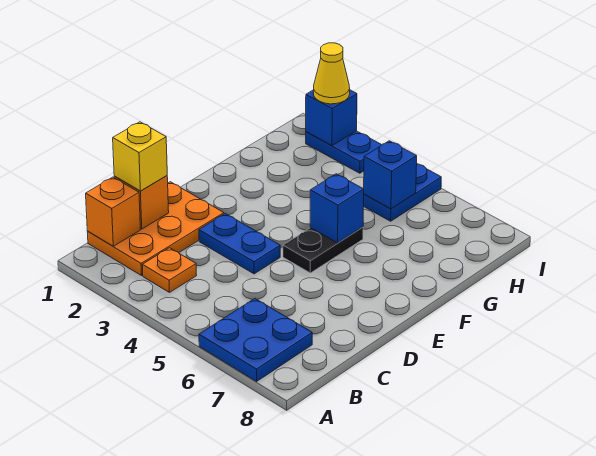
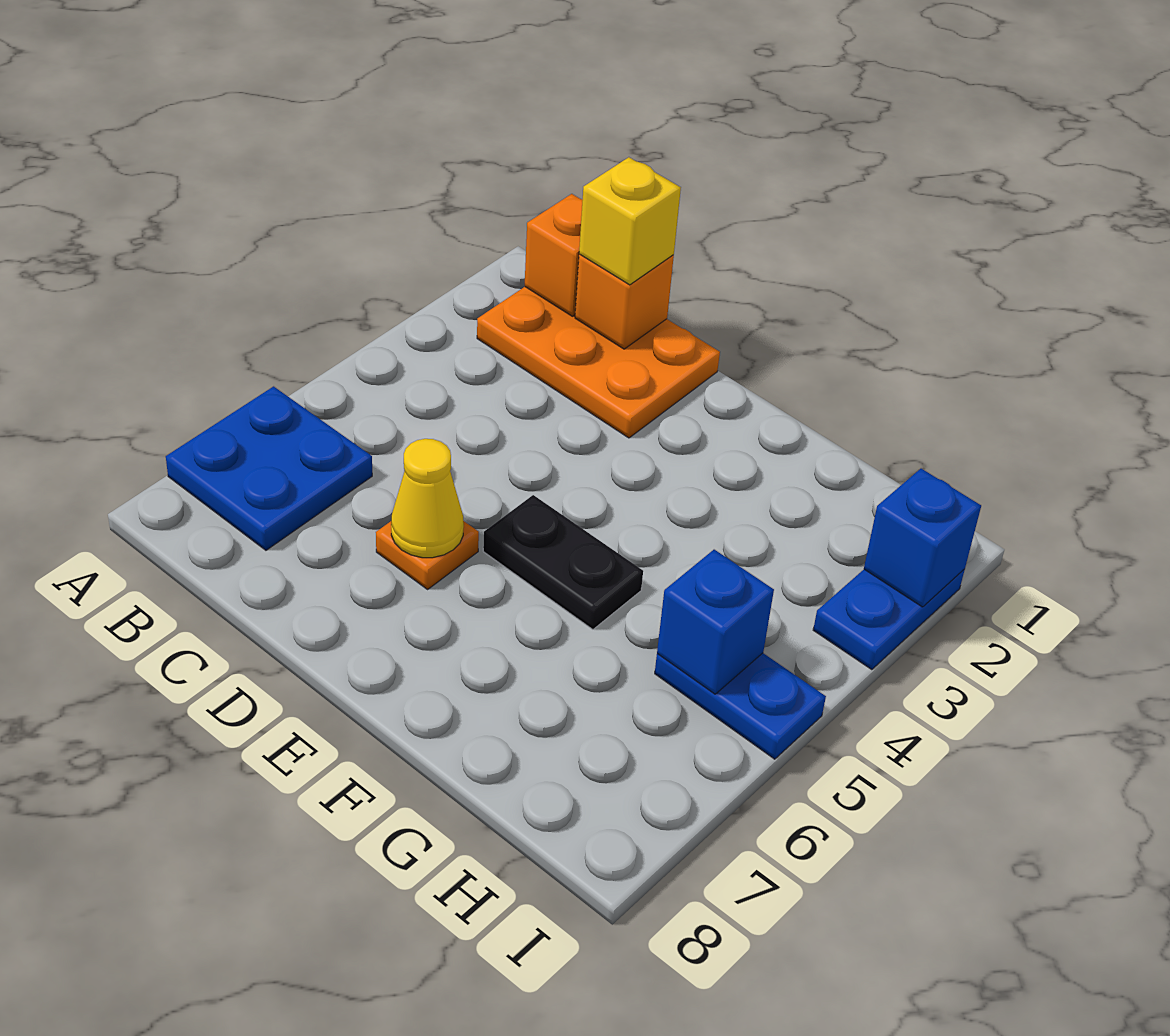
orange 1x1 plate [142,248,197,292] -> orange 1x1 plate moved to [376,521,479,589]
blue 1x2 plate [199,214,280,274] -> none
blue 1x1 brick [310,174,364,243] -> none
yellow 1x1 cone [313,43,350,104] -> yellow 1x1 cone moved to [391,439,464,558]

